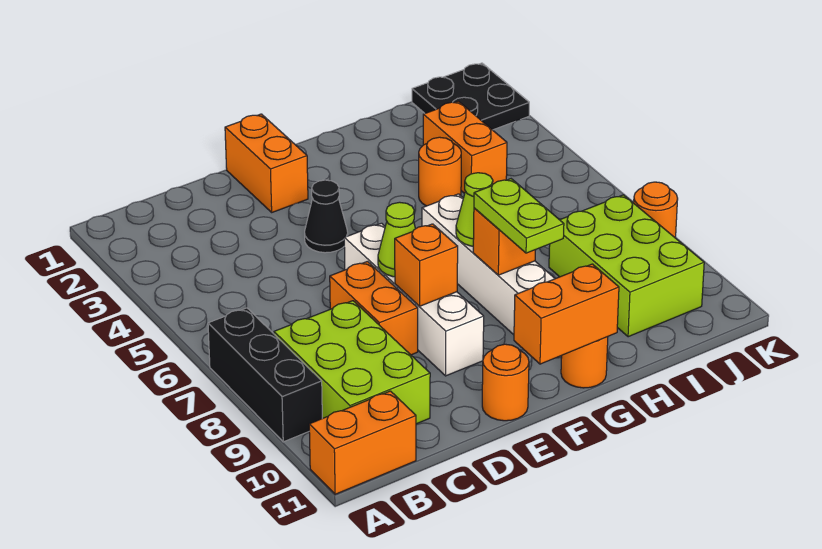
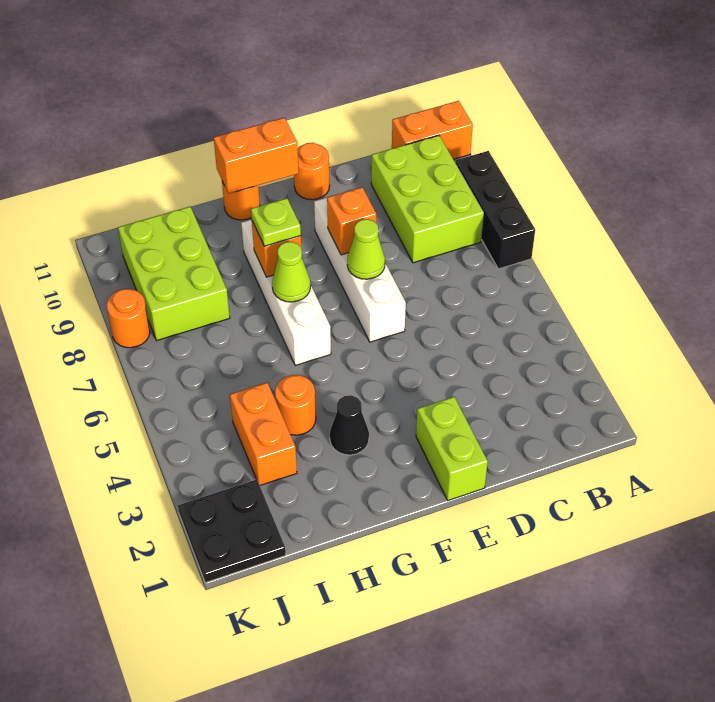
orange 1x2 brick [330,261,418,355] -> none
orange 1x2 brick [225,114,308,212] -> lime 1x2 brick [416,397,488,501]
black 1x1 cone [305,180,348,253] -> black 1x1 cone moved to [330,395,369,455]
lime 1x2 plate [474,179,564,253] -> lime 1x1 plate [251,198,301,246]

